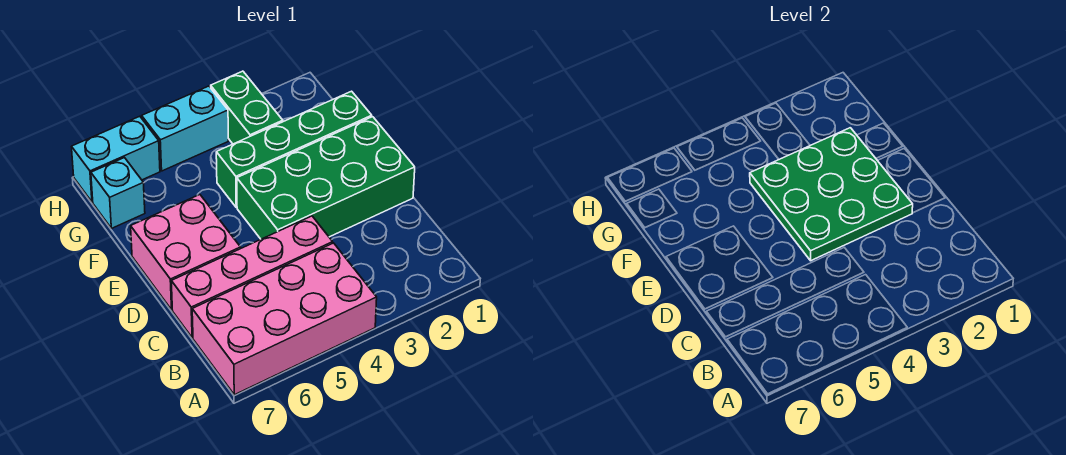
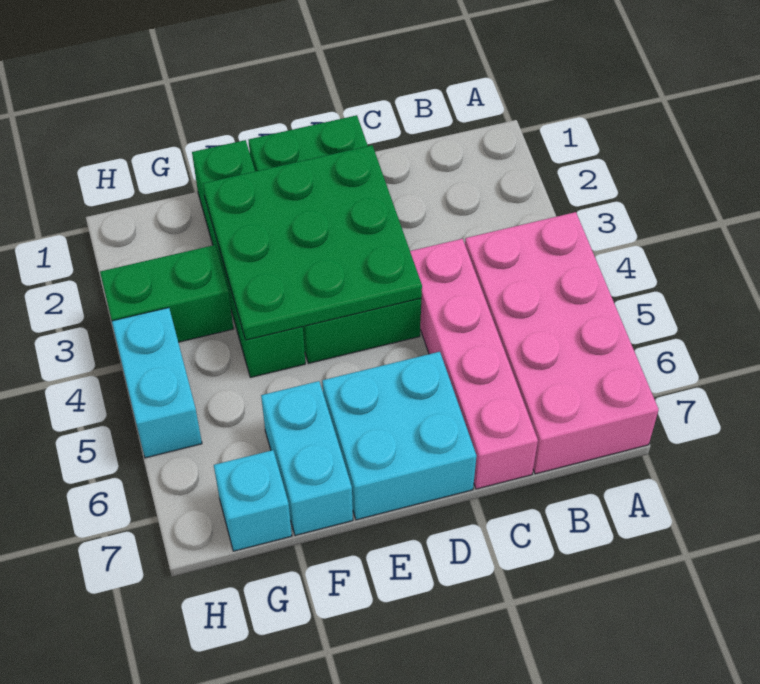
pink 2x2 brick [131,195,241,310] -> cyan 2x2 brick [322,352,477,520]
cyan 1x2 brick [72,116,160,202] -> cyan 1x2 brick moved to [261,381,353,535]

